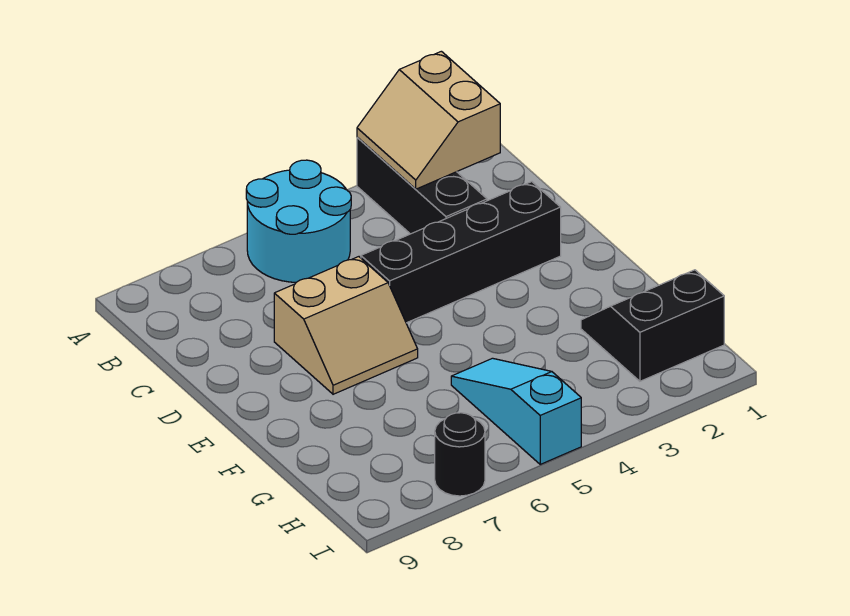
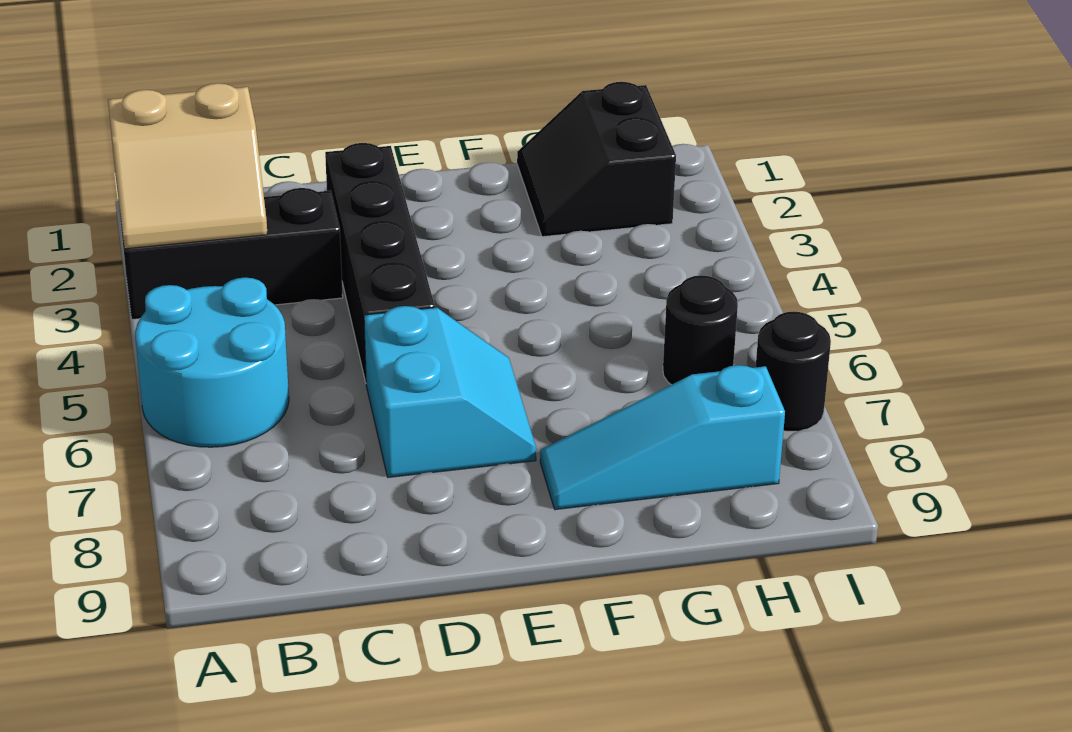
tan 2x2 slope [274,257,418,394] -> cyan 2x2 slope [364,306,536,477]
cyan 1x3 slope [451,358,581,464] -> cyan 1x3 slope moved to [540,365,785,510]
none -> black 1x1 round brick [663,275,738,385]

